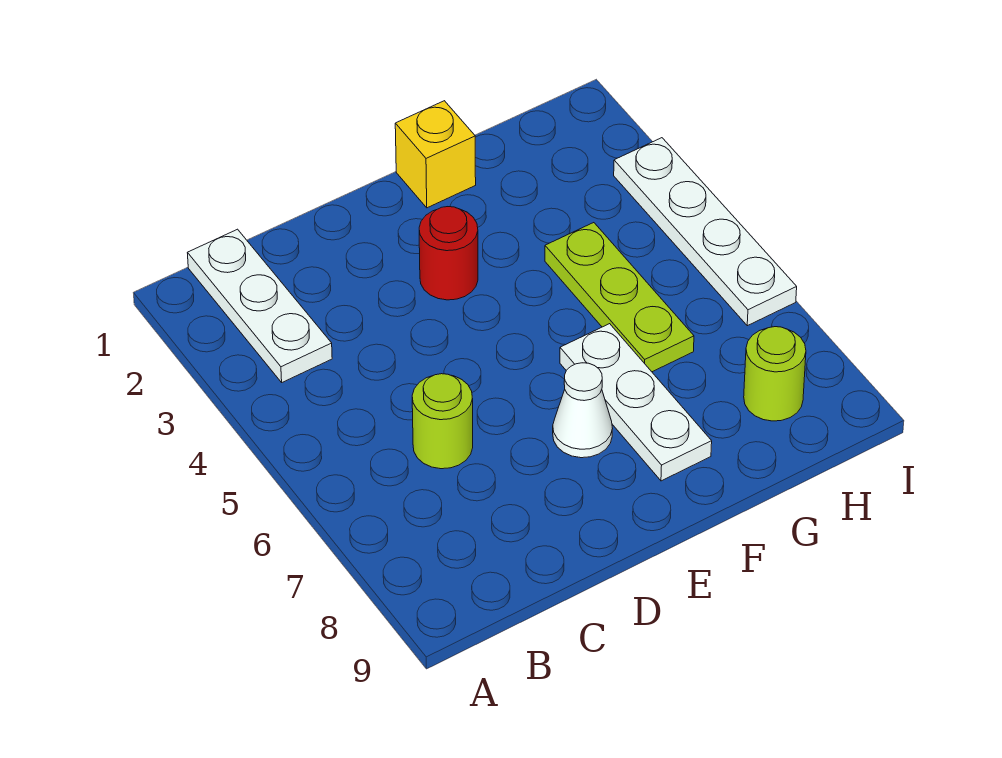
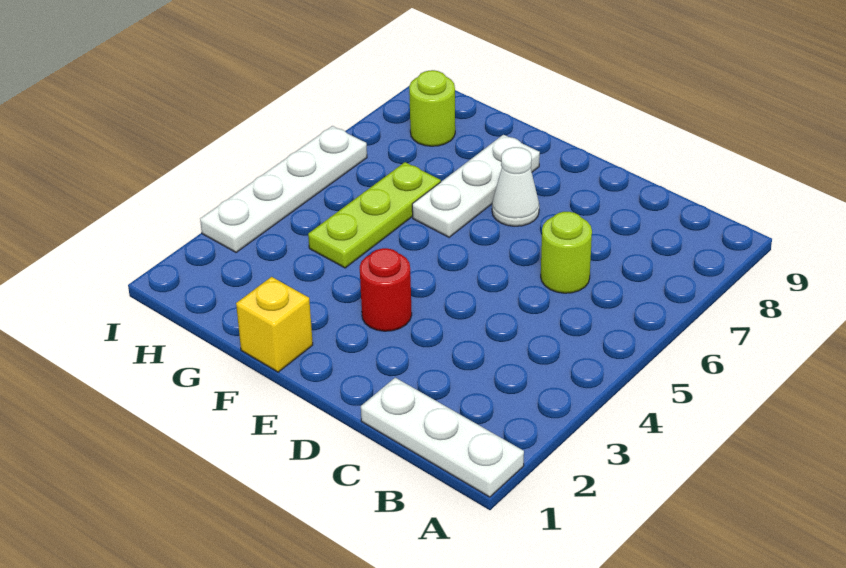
white 1x3 plate [188,229,332,382] -> white 1x3 plate turned to [361,378,524,497]

